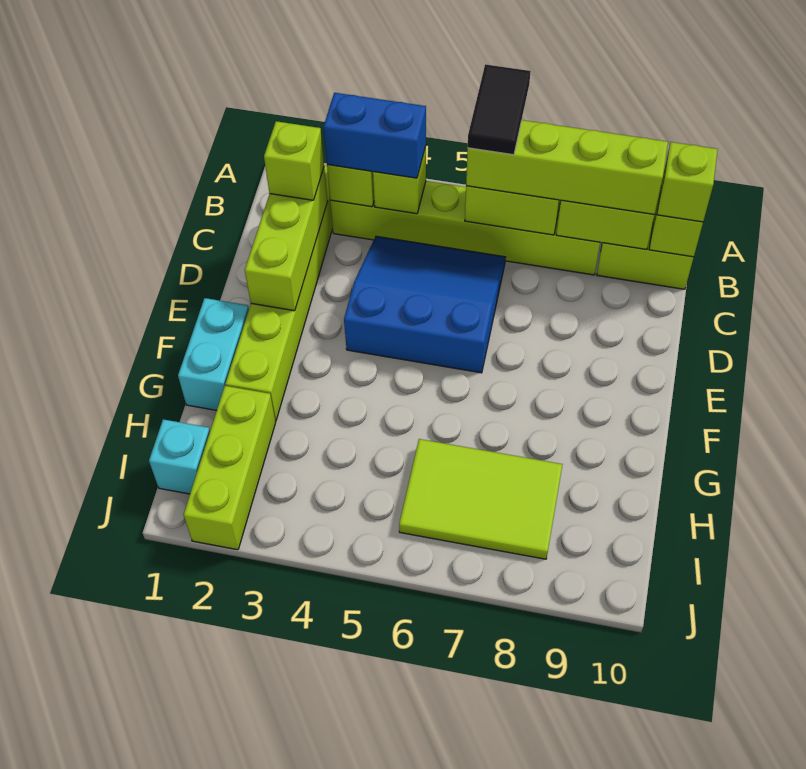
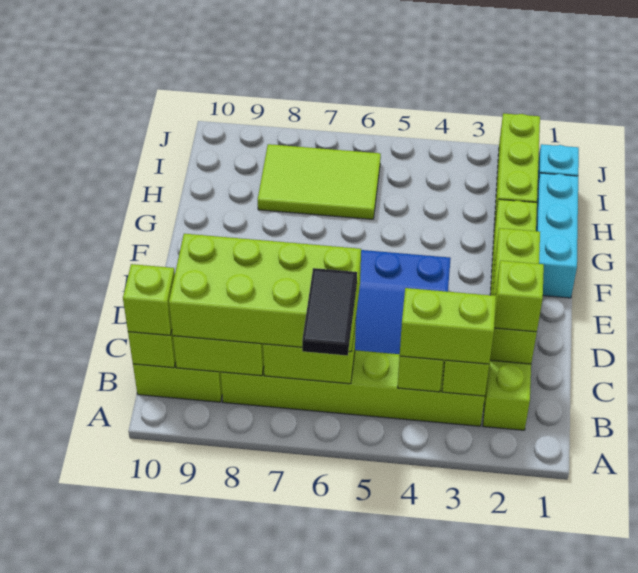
blue 1x2 brick [324,93,426,178] -> lime 1x2 brick [400,288,496,364]
lime 1x4 brick [466,120,668,215] -> lime 2x4 brick [169,234,361,352]
cyan 1x2 brick [178,298,249,410] -> cyan 1x3 brick [536,173,578,298]

